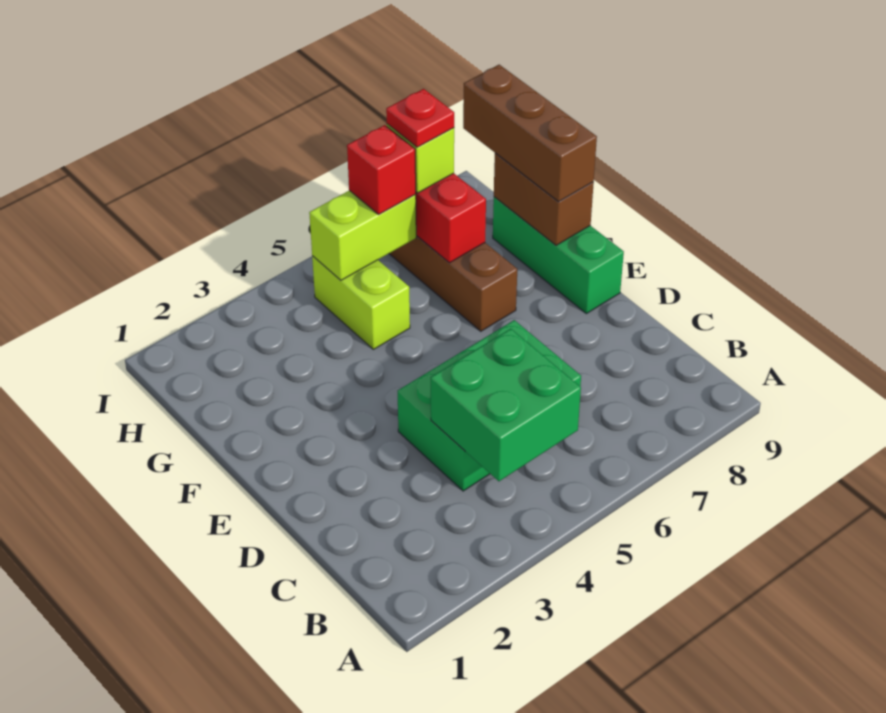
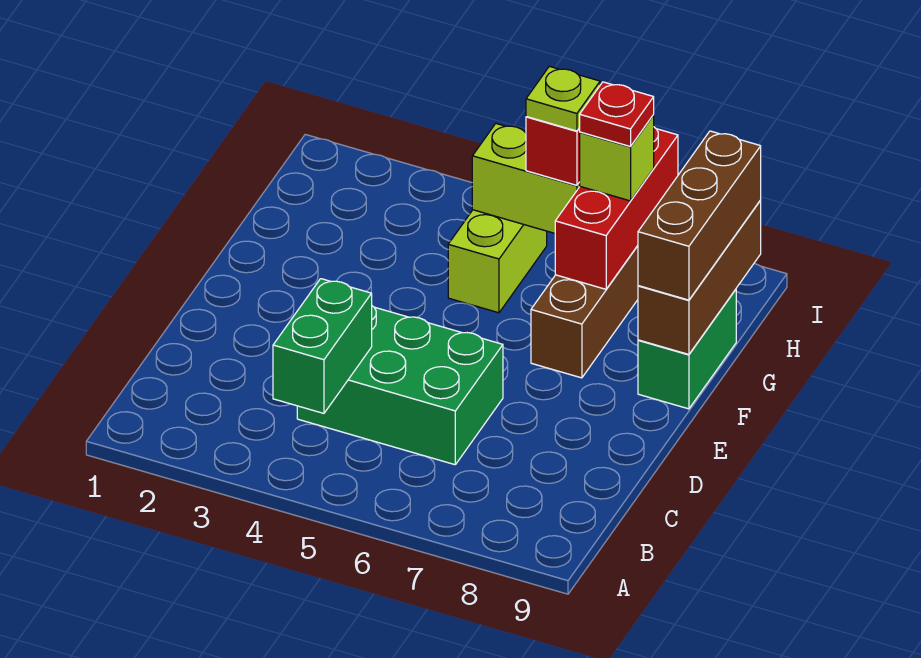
green 2x2 brick [431,329,581,481] -> green 1x2 brick [273,279,372,413]
green 1x3 brick [493,197,624,314] -> green 1x2 brick [638,289,736,409]
brown 1x2 brick [494,153,594,245] -> brown 1x3 brick [638,201,761,354]
none -> lime 1x1 plate [526,66,600,131]

